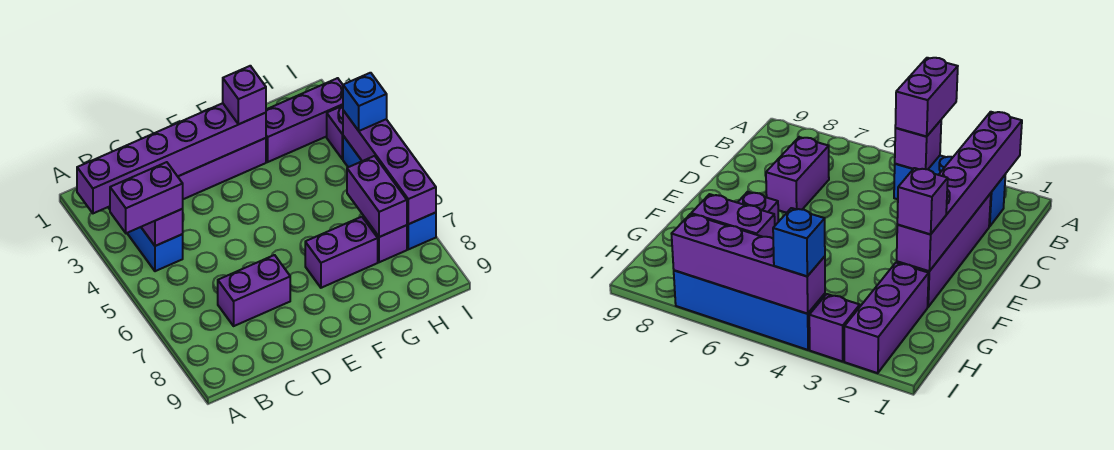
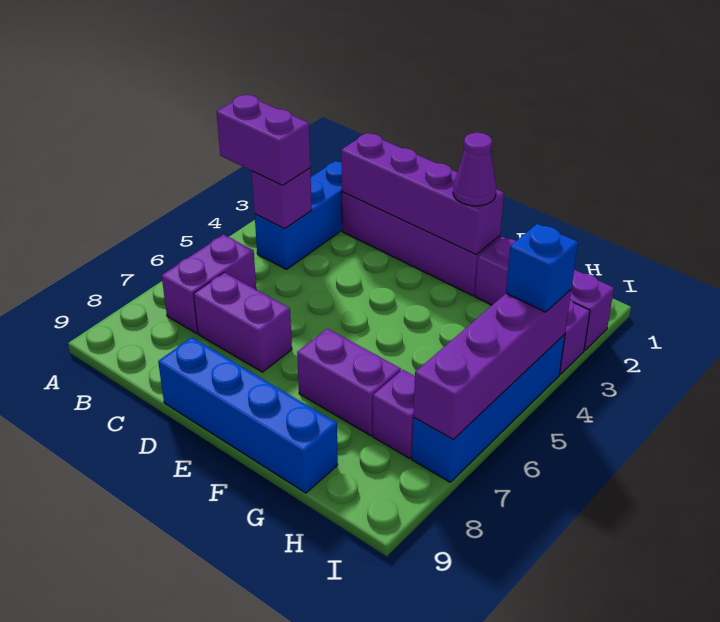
purple 1x6 brick [77,103,266,213] -> purple 1x4 brick [341,133,504,255]
none -> blue 1x4 brick [158,337,338,493]
purple 1x1 brick [223,66,266,124] -> purple 1x1 cone [453,133,496,206]
purple 1x2 brick [347,156,407,237] -> purple 1x2 brick moved to [162,235,256,333]

